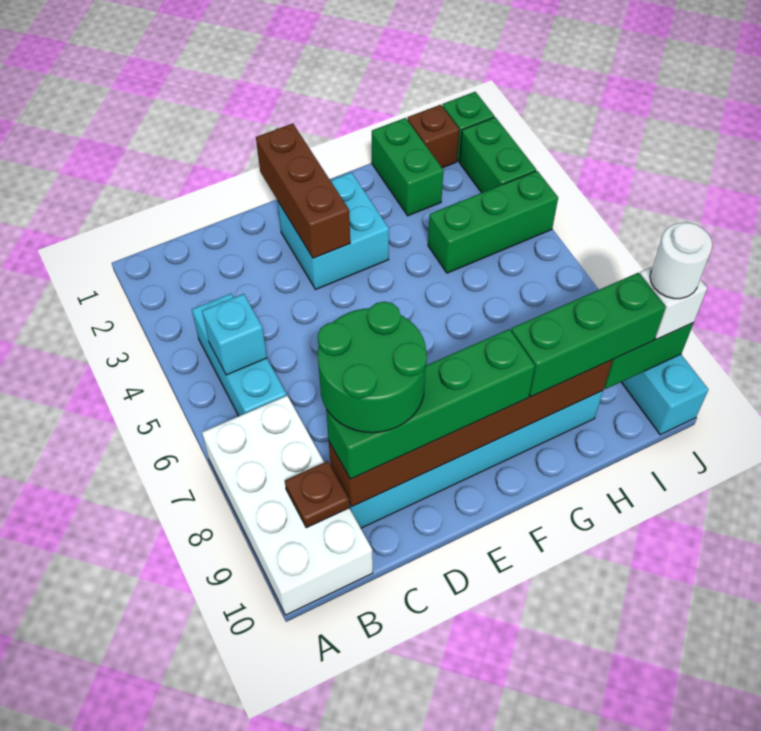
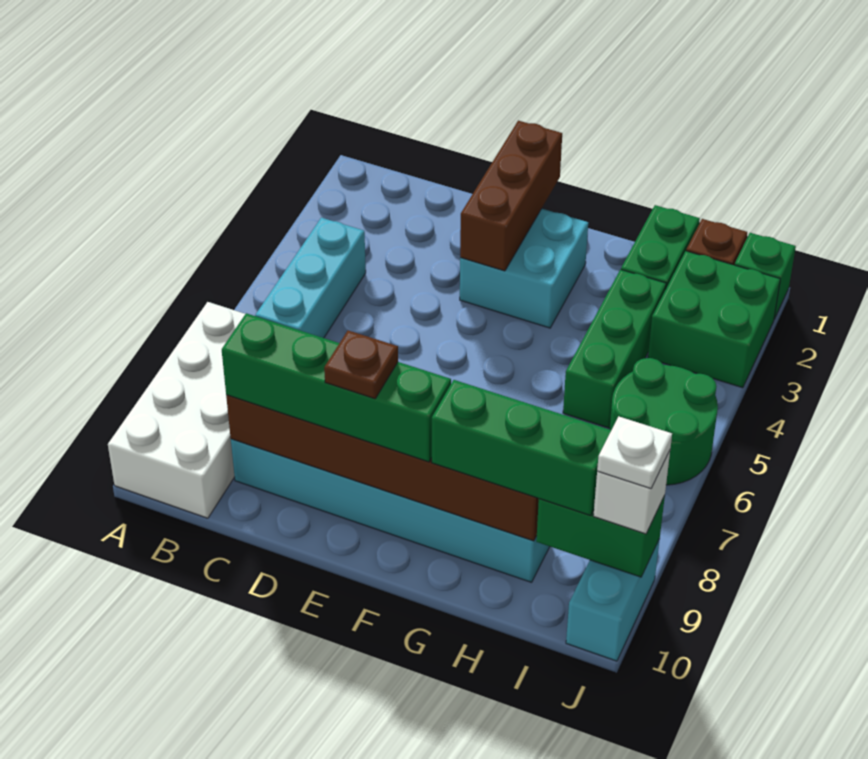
cyan 1x1 brick [202,294,267,375] -> none
brown 1x1 plate [285,461,350,528] -> brown 1x1 plate moved to [324,330,398,399]
green 2x2 round brick [318,302,427,433] -> green 2x2 round brick moved to [610,358,718,485]
green 1x3 brick [428,171,558,273] -> green 1x3 brick turned to [563,270,666,428]
green 1x2 brick [459,117,536,193] -> green 2x2 brick [648,251,780,388]
white 1x1 round brick [650,223,712,299] -> white 1x1 plate [597,417,672,489]

